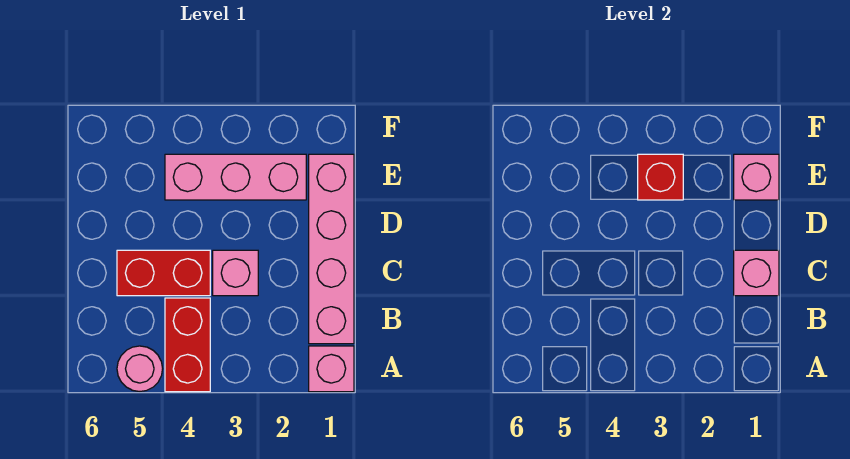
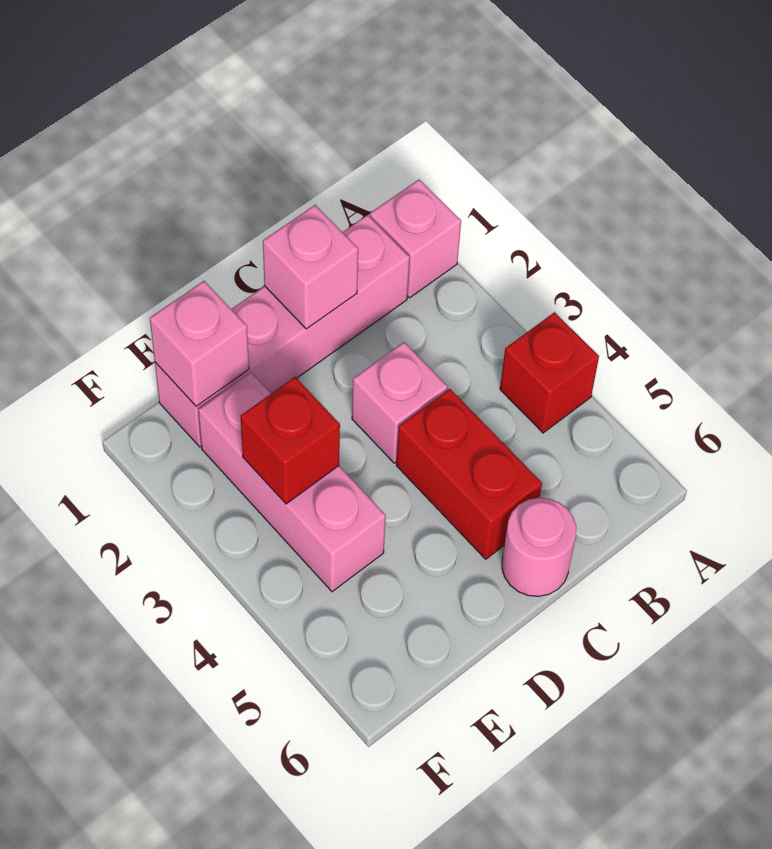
red 1x2 brick [165,298,210,392] -> red 1x1 brick [500,312,599,433]
pink 1x1 round brick [117,346,163,392] -> pink 1x1 round brick moved to [502,498,576,596]

